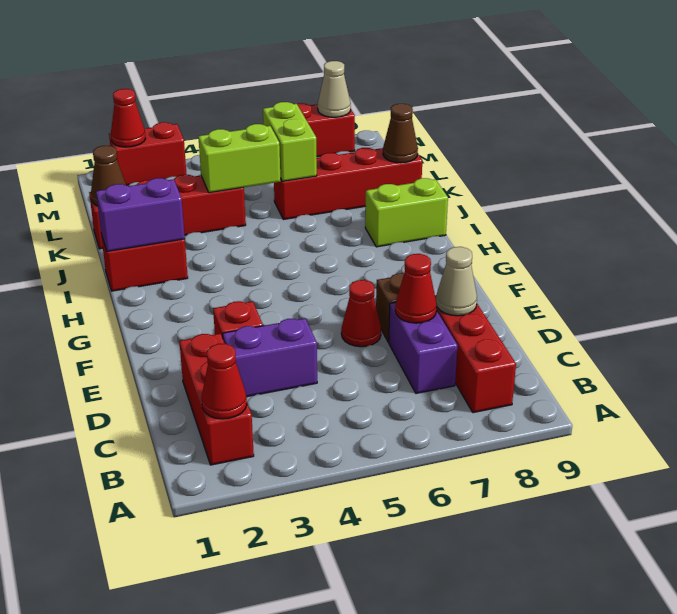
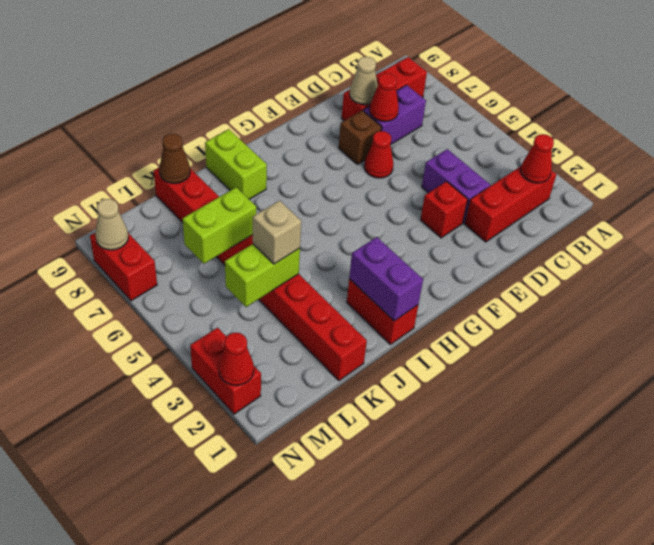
brown 1x1 cone [91,146,126,206] -> none
lime 1x2 brick [198,124,281,193] -> lime 1x2 brick turned to [225,244,300,307]
none -> tan 1x1 brick [253,201,301,264]

